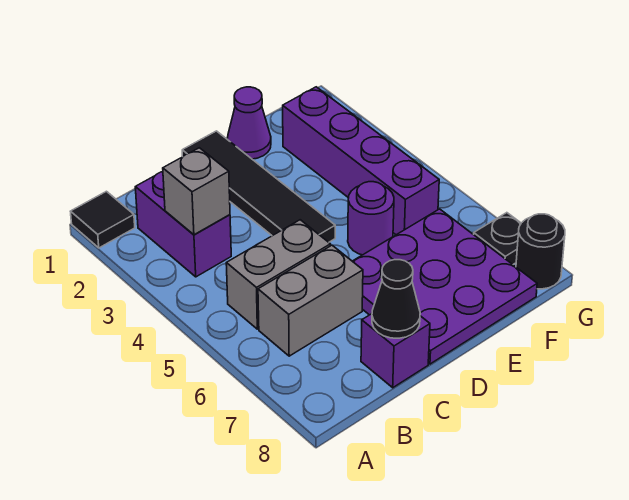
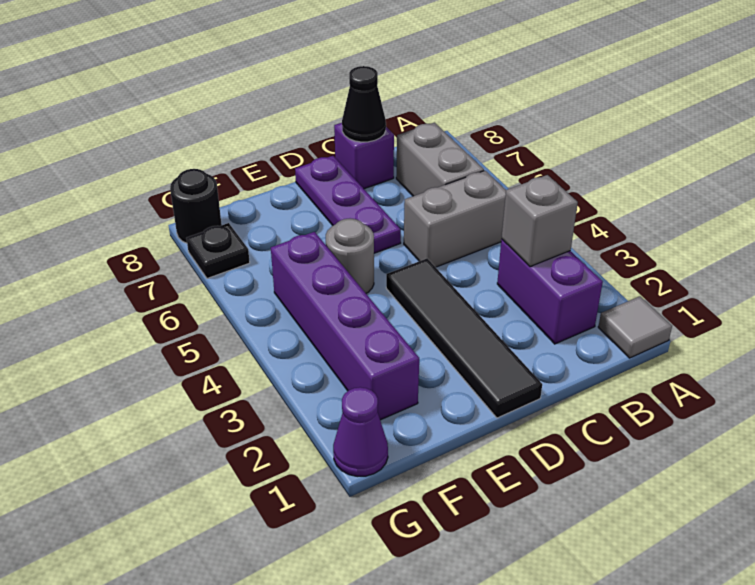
black 1x1 tile [70,191,135,248] -> grey 1x1 tile [598,296,672,358]
grey 1x2 brick [258,245,363,356] -> grey 1x2 brick turned to [396,123,484,196]
purple 3x3 plate [353,209,537,364] -> purple 1x3 plate [295,156,401,253]
purple 1x1 cone [227,87,271,159] -> purple 1x1 cone moved to [333,387,388,476]
purple 1x1 round brick [348,182,394,255] -> grey 1x1 round brick [326,219,374,293]

